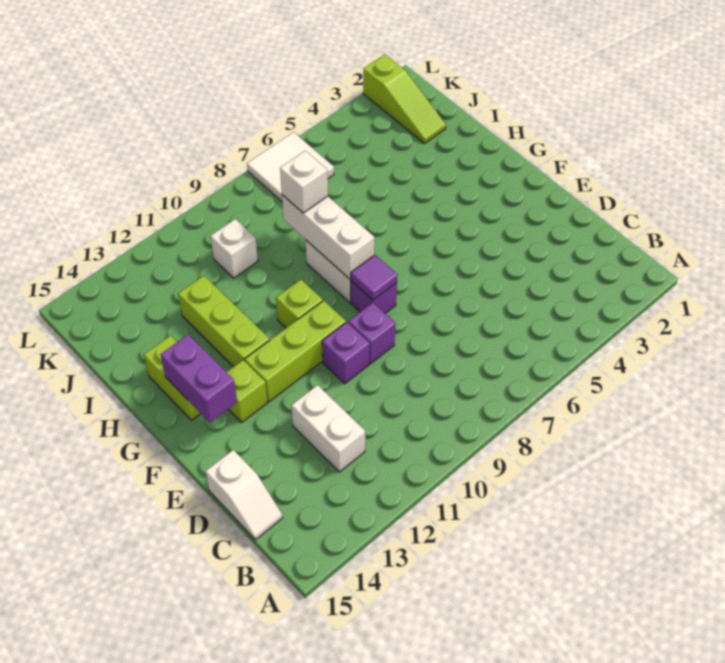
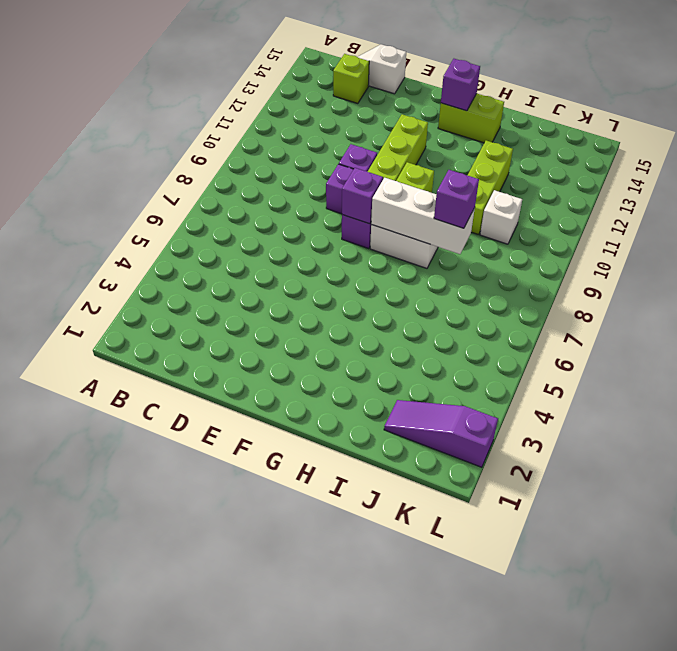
white 1x2 brick [291,385,365,472] -> none
purple 1x1 tile [351,255,398,300] -> purple 1x1 brick [342,168,383,224]
lime 1x1 brick [227,360,267,423] -> lime 1x1 brick moved to [333,54,369,103]
purple 1x2 brick [161,334,237,422] -> purple 1x1 brick [441,59,480,111]
lime 1x3 brick [178,276,270,367] -> lime 1x3 brick turned to [468,141,513,235]
white 1x1 brick [280,151,328,213] -> purple 1x1 brick [434,170,479,228]
lime 1x3 slope [363,55,446,143] -> purple 1x3 slope [384,400,498,467]
white 2x2 tile [247,132,334,201] -> none

